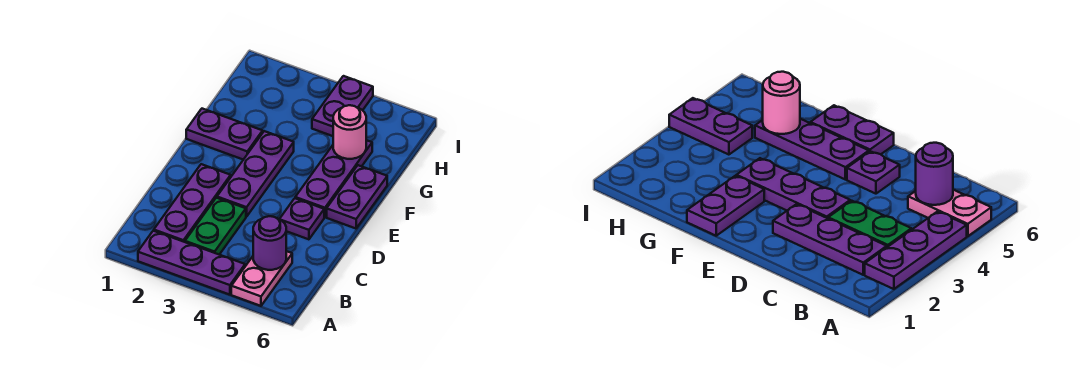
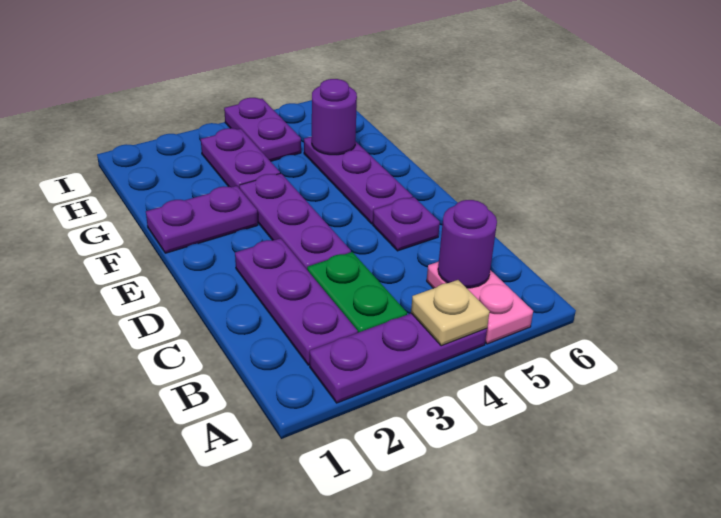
none -> tan 1x1 plate [411,280,490,346]
purple 1x2 plate [327,165,387,228] -> purple 1x2 plate moved to [201,128,280,187]
pink 1x1 round brick [333,105,366,159] -> purple 1x1 round brick [312,79,357,155]

